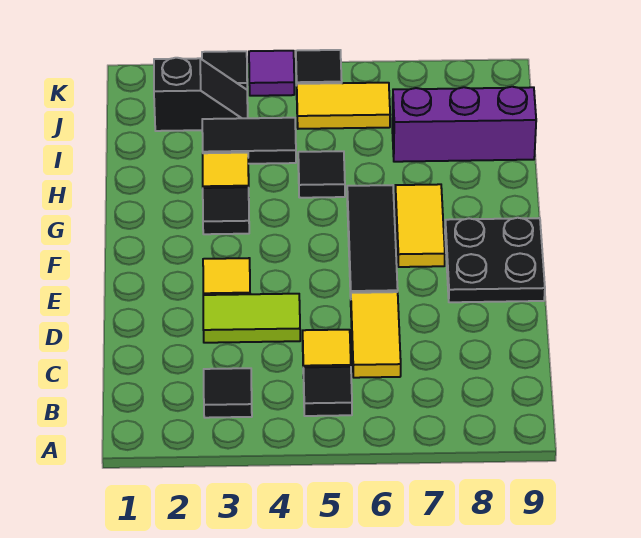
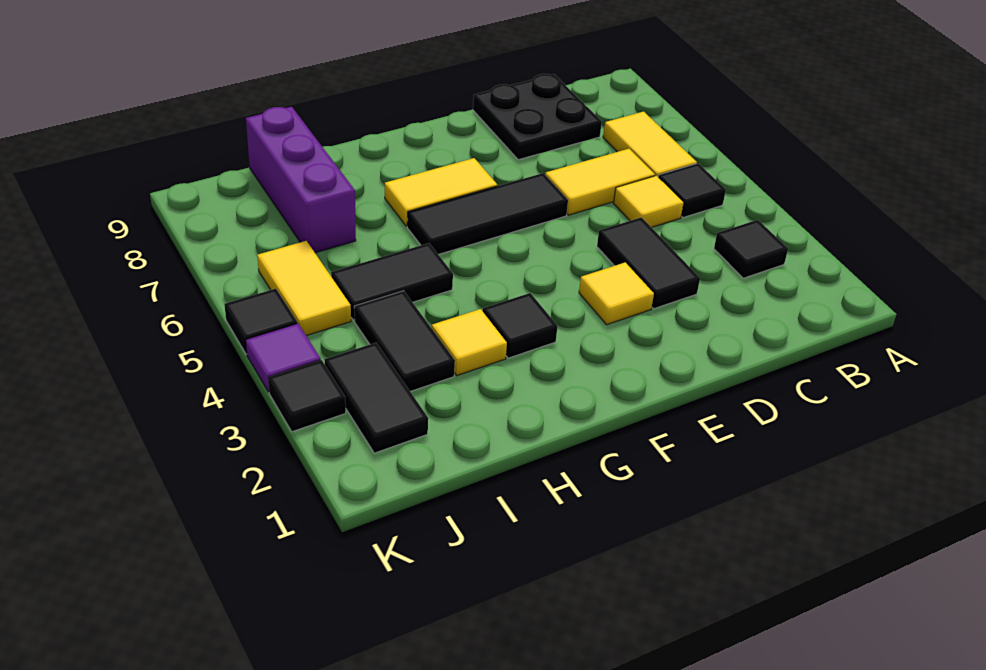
none -> yellow 1x2 tile [603,112,697,176]
lime 1x2 tile [203,294,300,343] -> black 1x2 tile [597,217,700,309]
black 2x2 plate [445,218,545,302] -> black 2x2 plate moved to [473,74,602,160]
black 1x1 tile [298,151,345,198] -> black 1x2 tile [331,243,453,321]
black 1x2 slope [154,58,248,131] -> black 1x2 tile [324,343,428,453]

